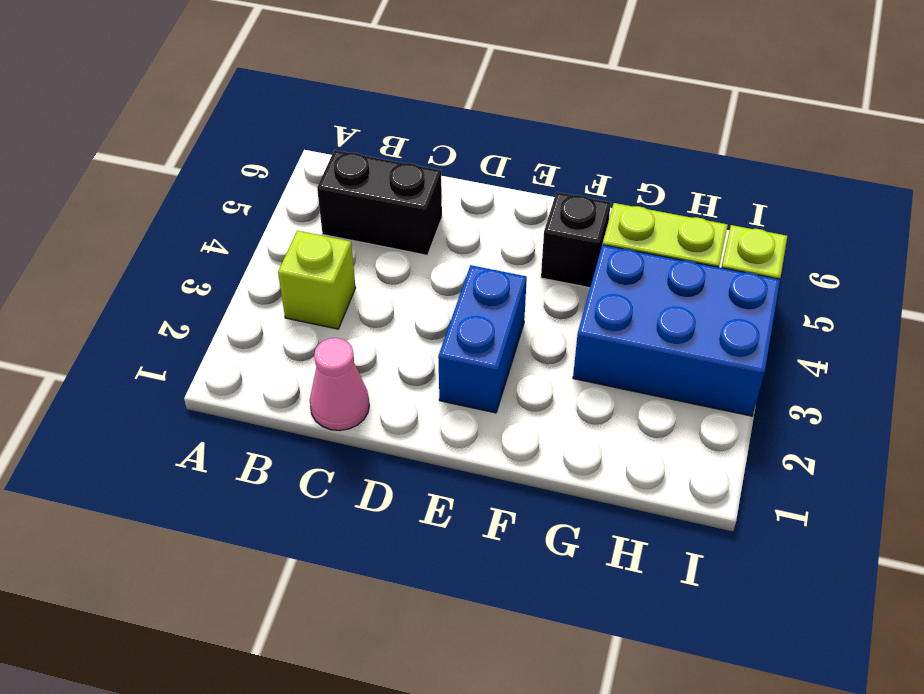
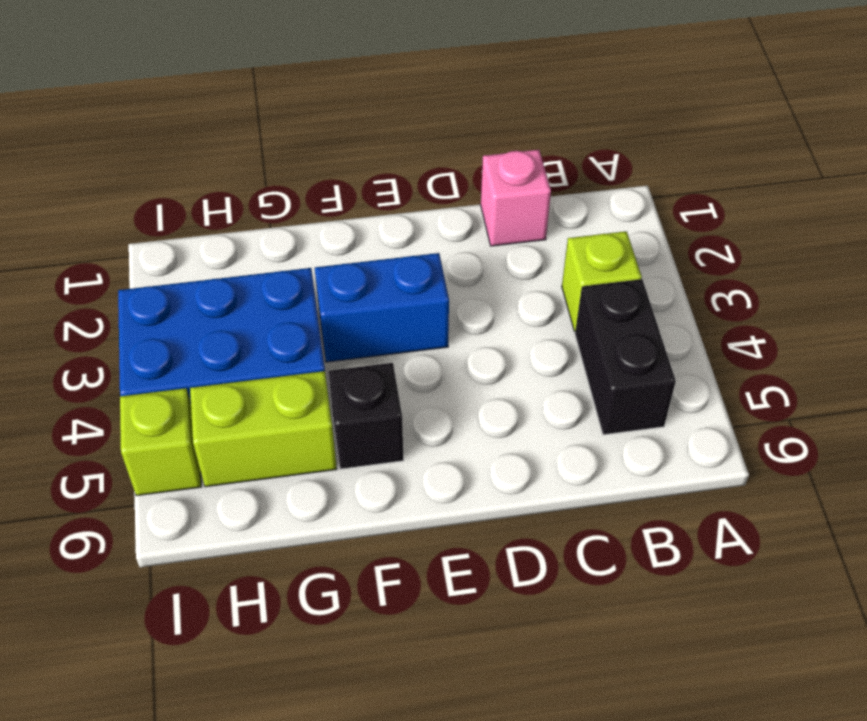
black 1x2 brick [317,150,442,255] -> black 1x2 brick turned to [575,279,676,435]
pink 1x1 cone [310,338,369,430] -> pink 1x1 brick [481,150,551,246]
blue 1x2 brick [438,265,527,413] -> blue 1x2 brick turned to [315,253,449,362]

